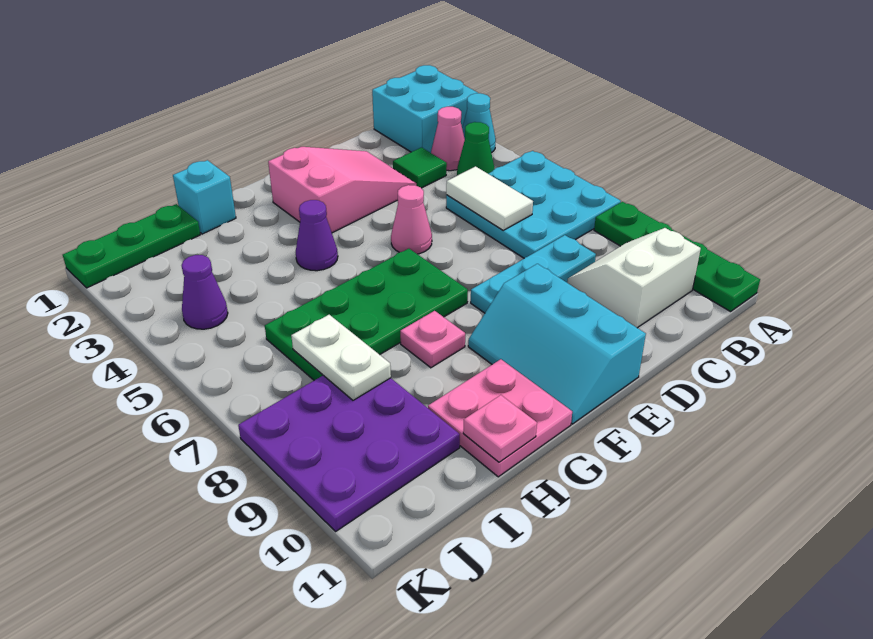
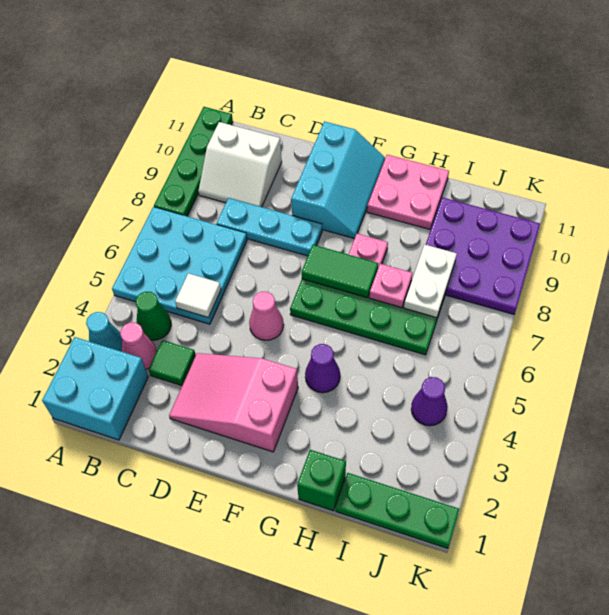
white 1x2 tile [446,166,533,230] -> white 1x1 tile [175,273,221,318]
none -> green 1x2 tile [302,245,378,298]
cyan 1x1 brick [173,160,236,234] -> green 1x1 brick [297,450,346,511]
pink 1x1 plate [463,395,537,462] -> pink 1x1 plate moved to [369,264,413,308]

